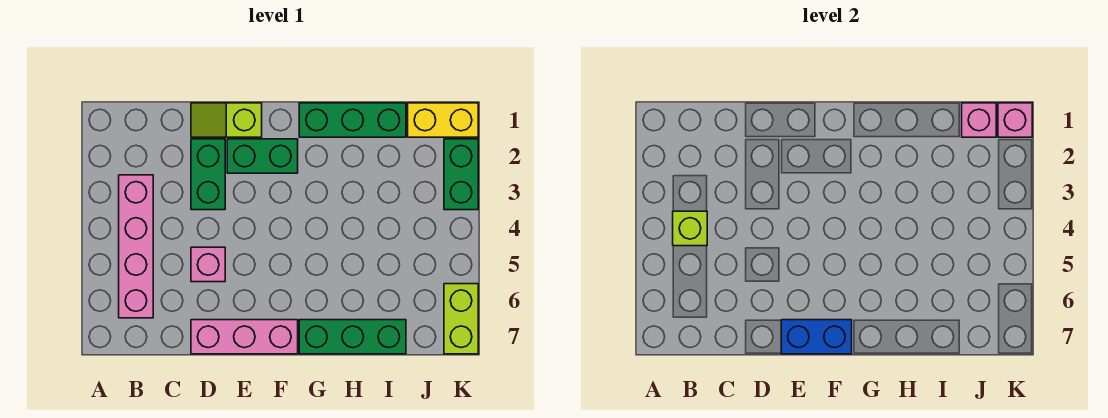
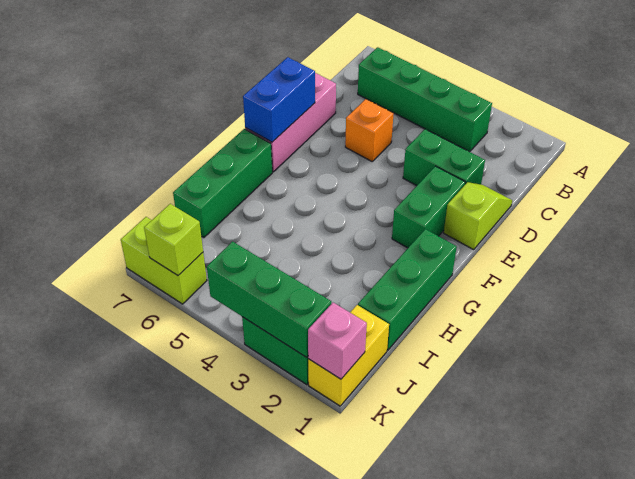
pink 1x4 brick [119,175,153,318] -> green 1x4 brick [358,47,492,152]
lime 1x1 brick [673,211,707,246] -> lime 1x1 brick moved to [144,204,203,275]
pink 1x1 brick [191,247,225,282] -> orange 1x1 brick [345,99,394,161]
pink 1x1 brick [962,103,996,137] -> none
none -> green 1x3 brick [207,242,331,357]

